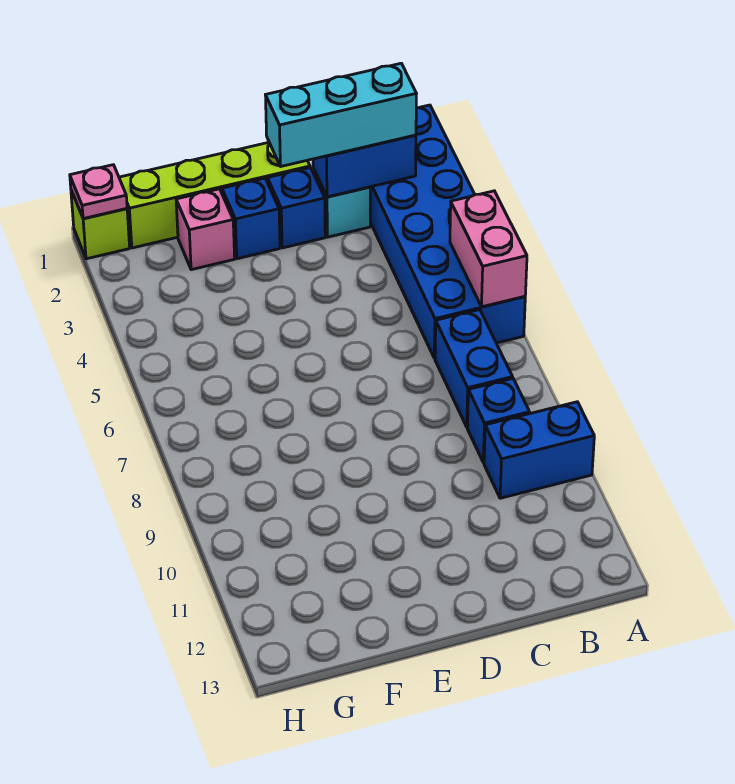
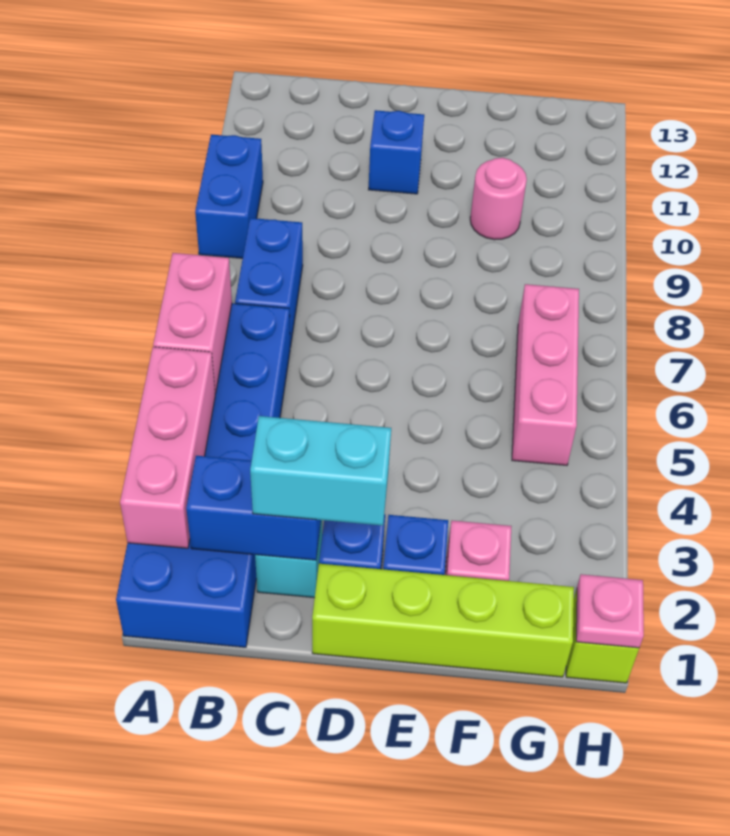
none -> pink 1x3 brick [120,347,215,548]
blue 1x2 brick [484,402,594,498] -> blue 1x2 brick turned to [195,135,263,258]
cyan 1x3 brick [265,63,417,166] -> cyan 1x2 brick [250,416,391,526]
blue 1x1 brick [467,378,530,462] -> blue 1x1 brick moved to [368,110,424,194]
none -> pink 1x1 round brick [470,158,527,240]
none -> pink 1x3 brick [512,284,579,465]

